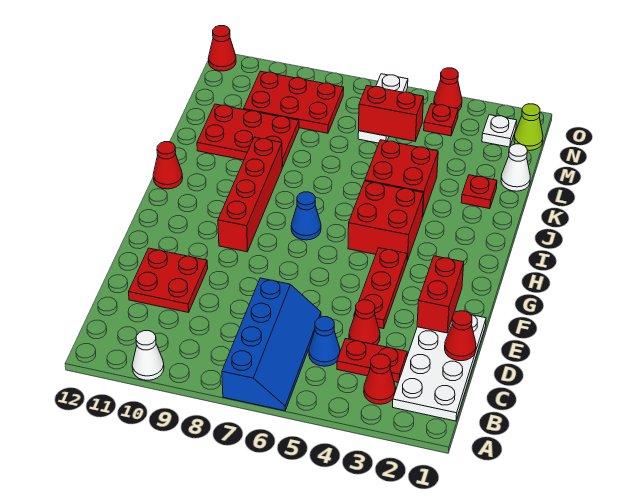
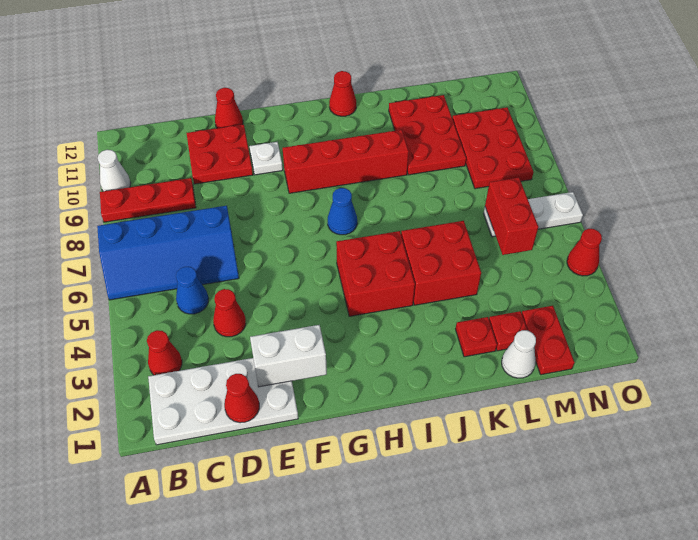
red 1x2 plate [337,339,407,382] -> red 1x2 plate moved to [522,306,575,375]
red 1x2 brick [417,256,464,333] -> white 1x2 brick [250,325,327,387]
red 1x3 plate [354,248,407,329] -> red 1x3 plate moved to [100,178,196,222]
lime 1x1 cone [514,104,543,151] -> none
white 1x1 plate [482,115,517,147] -> white 1x1 plate moved to [250,142,283,175]
red 1x1 plate [424,104,458,136] -> red 1x1 plate moved to [489,311,527,351]
red 1x1 cone [208,26,236,71] -> red 1x1 cone moved to [215,88,243,128]

